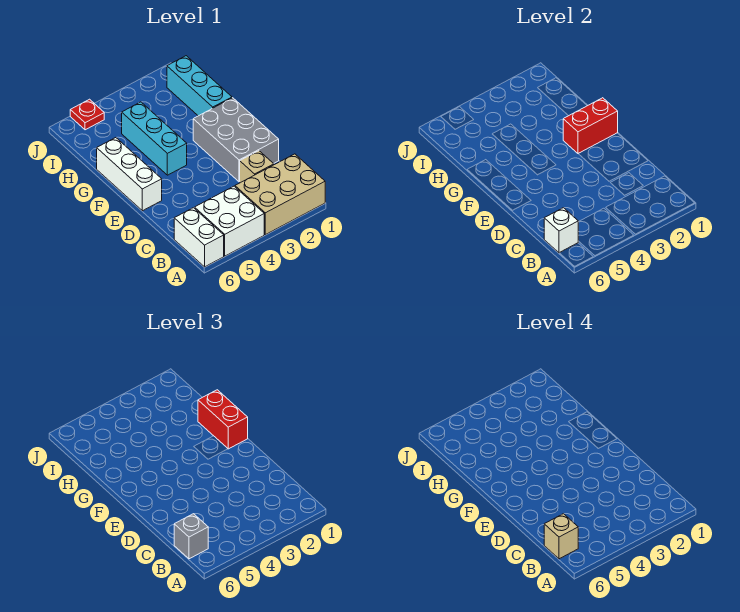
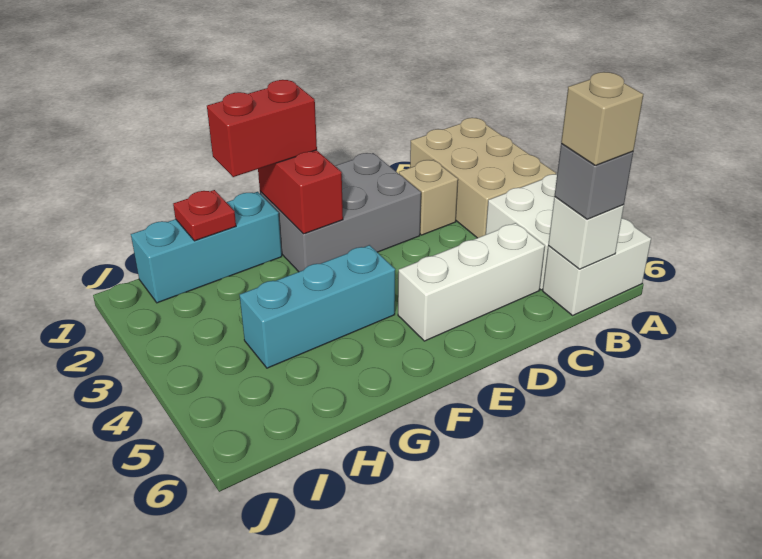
white 1x3 brick [97,138,162,211] -> white 1x3 brick moved to [398,223,545,341]
red 1x1 plate [70,99,104,130] -> red 1x1 plate moved to [173,190,236,241]

